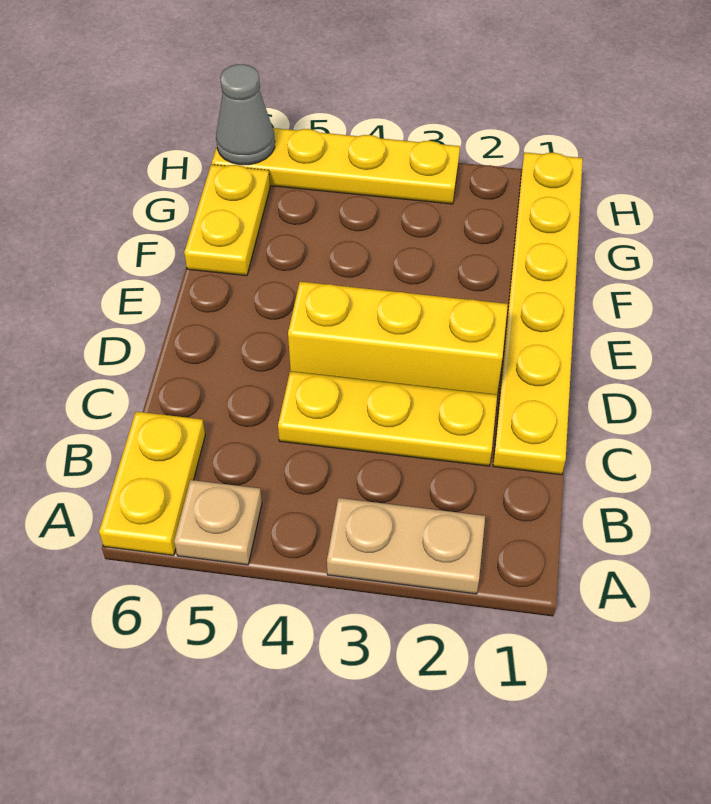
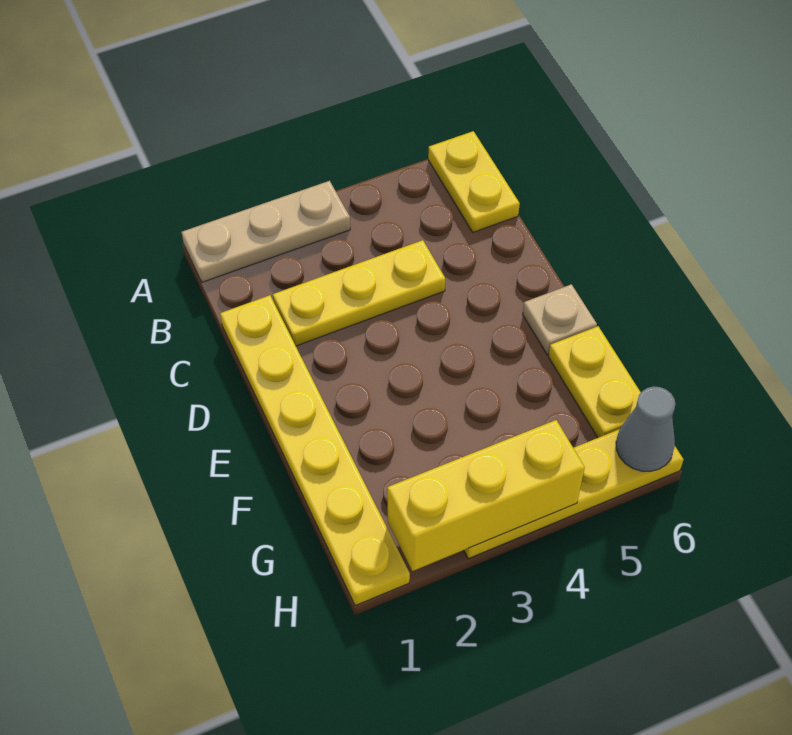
tan 1x2 plate [327,498,485,594] -> tan 1x3 plate [181,181,350,282]
tan 1x1 plate [174,480,262,565] -> tan 1x1 plate moved to [523,284,597,355]
yellow 1x3 brick [288,282,508,395] -> yellow 1x3 brick moved to [387,420,585,571]

